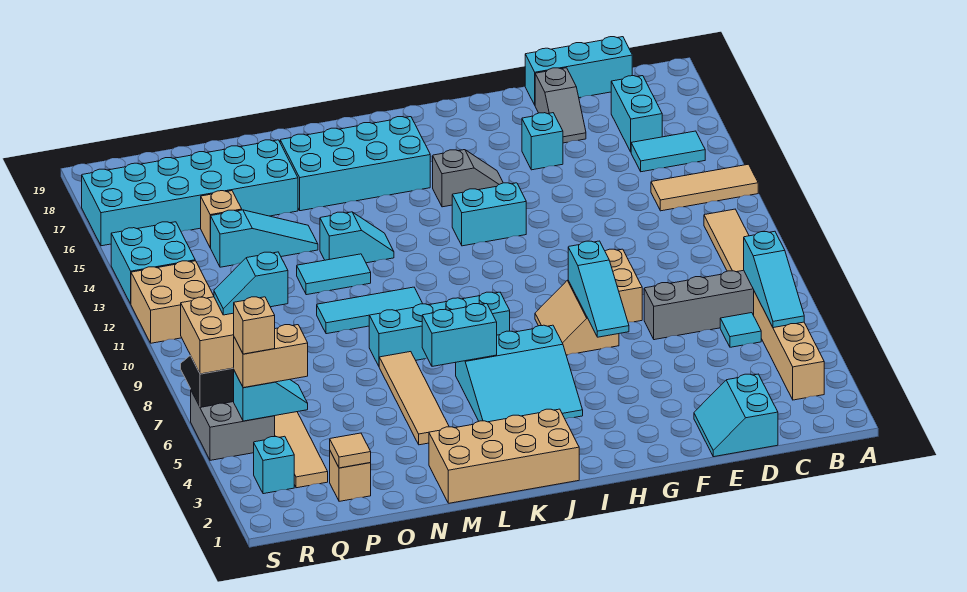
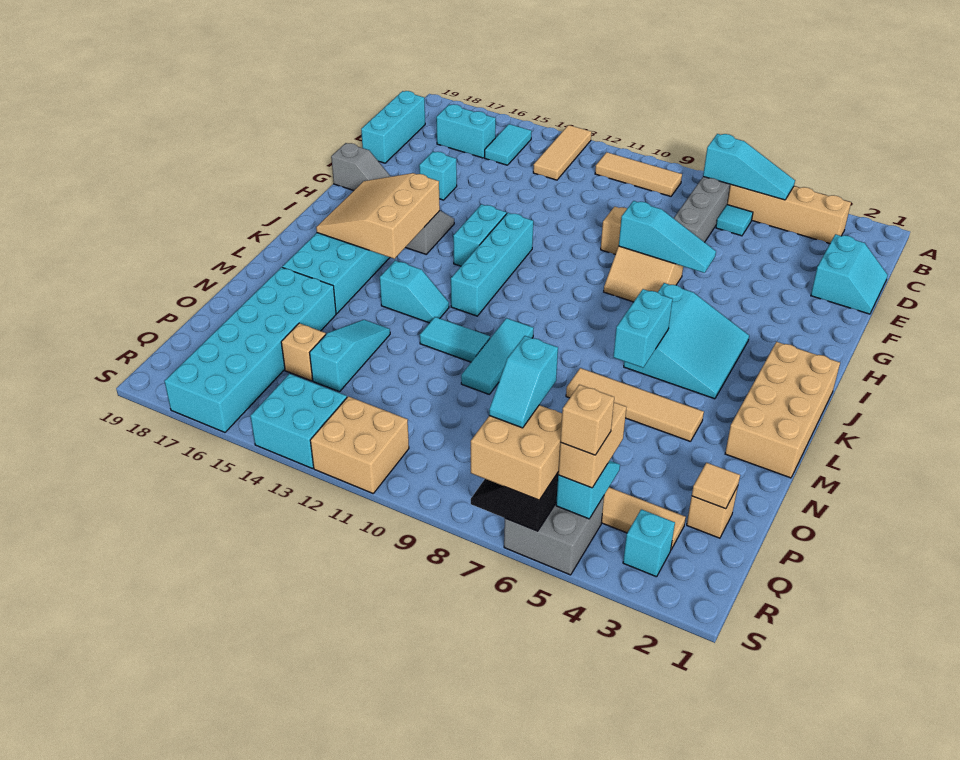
cyan 2x2 slope [694,374,778,457] -> cyan 2x2 slope turned to [811,234,888,314]
grey 1x2 slope [535,68,586,143] -> grey 1x2 slope moved to [331,143,391,190]
none -> tan 3x3 slope [316,173,440,259]
cyan 1x4 brick [369,292,510,366] -> cyan 1x4 brick moved to [451,213,533,316]
cyan 1x2 slope [320,212,394,263] -> cyan 1x2 slope turned to [380,261,449,323]
cyan 1x2 tile [297,254,371,295] -> cyan 1x2 tile turned to [420,317,490,362]

